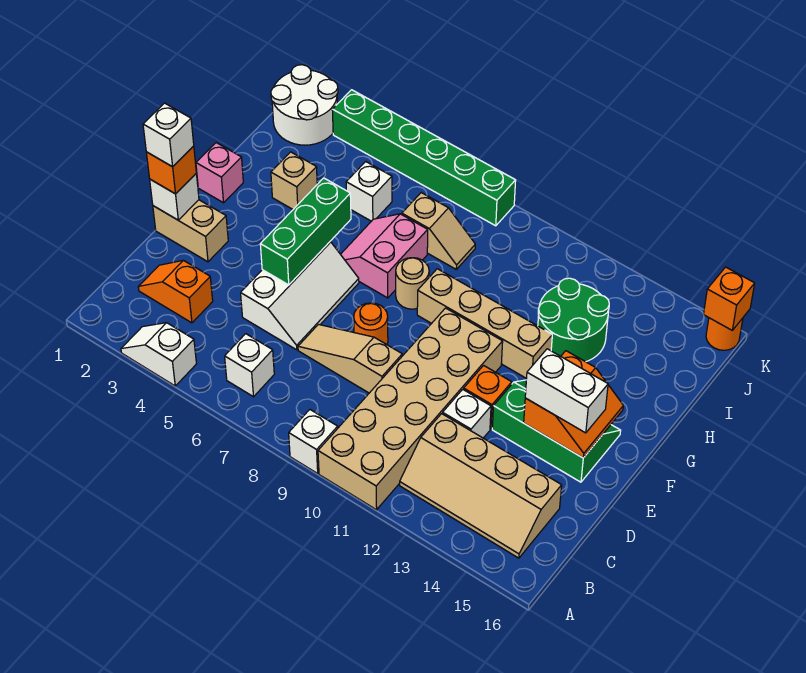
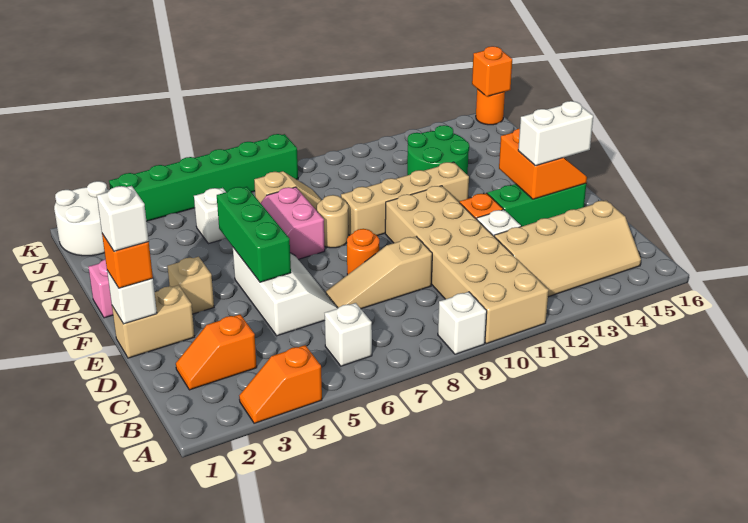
white 1x2 slope [121,323,196,386] -> orange 1x2 slope [239,345,322,423]
tan 1x1 brick [271,152,317,209] -> tan 1x1 brick moved to [167,257,214,314]

